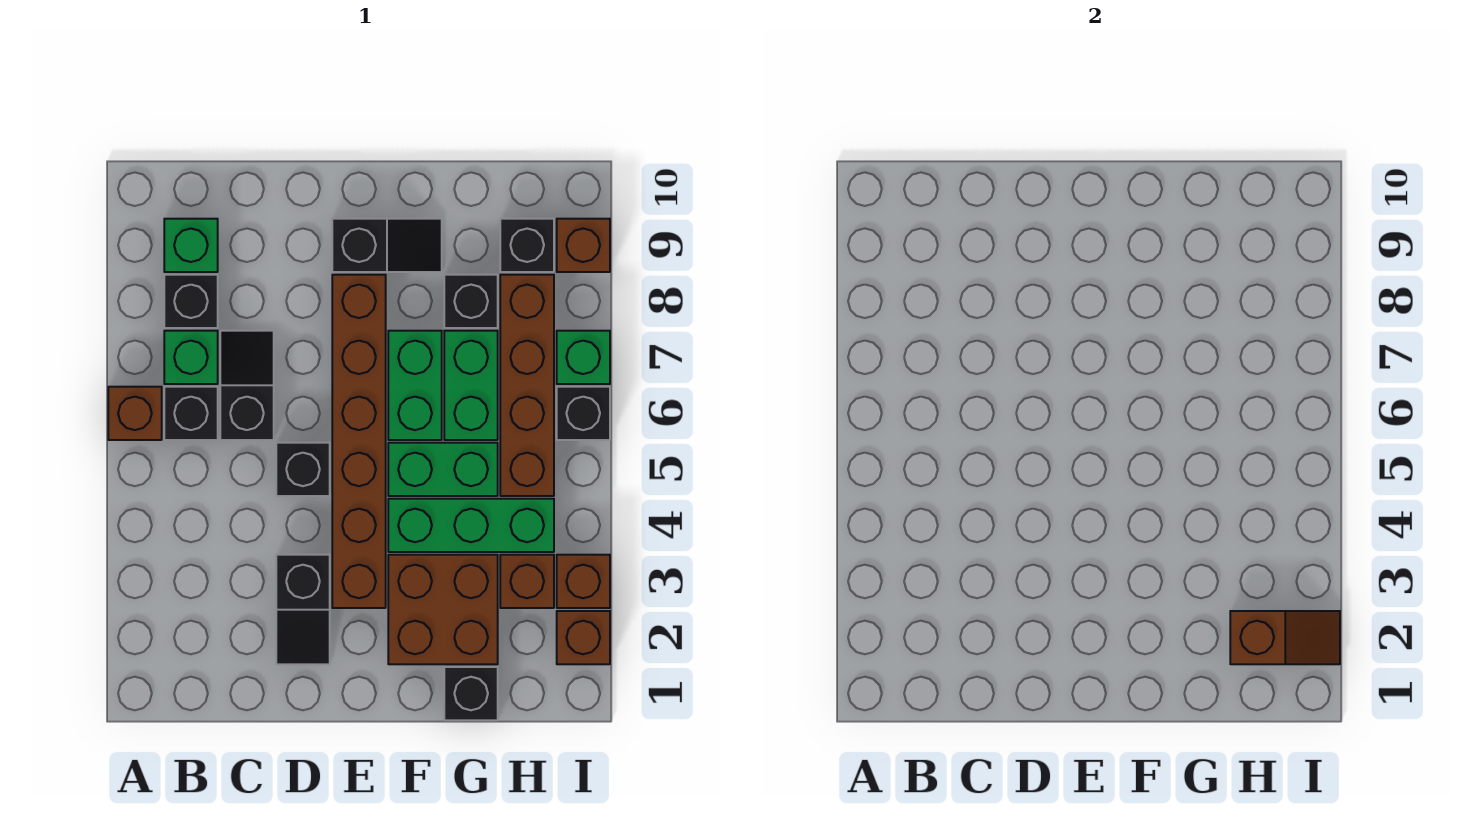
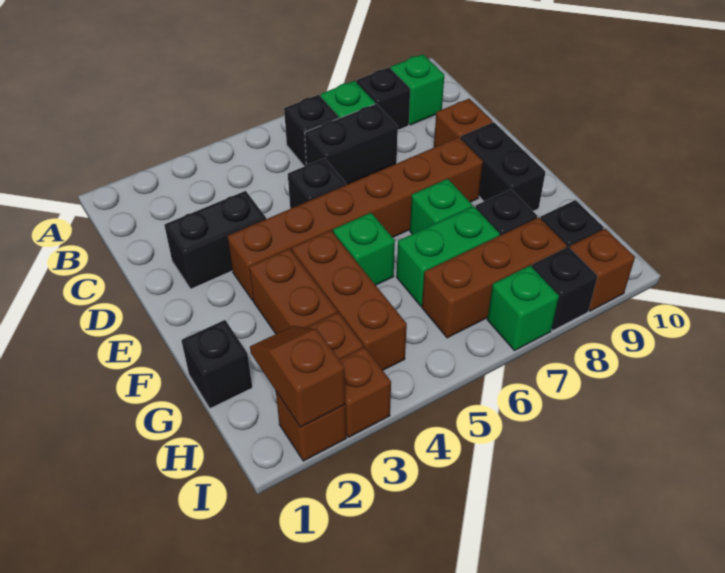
brown 1x1 brick [108,387,162,440] -> brown 1x1 brick moved to [434,99,493,147]
black 1x2 slope [220,331,274,440] -> black 1x2 brick [305,104,398,185]
black 1x2 slope [276,555,330,664] -> black 1x2 brick [164,191,266,289]
black 1x2 slope [332,219,442,272] -> black 1x2 brick [460,122,545,211]
brown 2x2 brick [388,555,498,664] -> brown 1x2 brick [249,249,337,334]
green 1x3 brick [388,499,554,552] -> brown 1x3 brick [292,230,407,370]
green 1x2 brick [388,443,498,496] -> green 1x1 brick [333,213,395,285]
green 1x2 brick [388,331,442,440] -> green 1x1 brick [410,179,472,234]
brown 1x2 slope [1230,611,1340,664] -> brown 1x2 slope turned to [250,326,345,427]
brown 1x4 brick [500,275,554,496] -> brown 1x3 brick [422,217,567,338]
black 1x1 brick [557,387,610,440] -> black 1x1 brick moved to [532,247,598,330]

